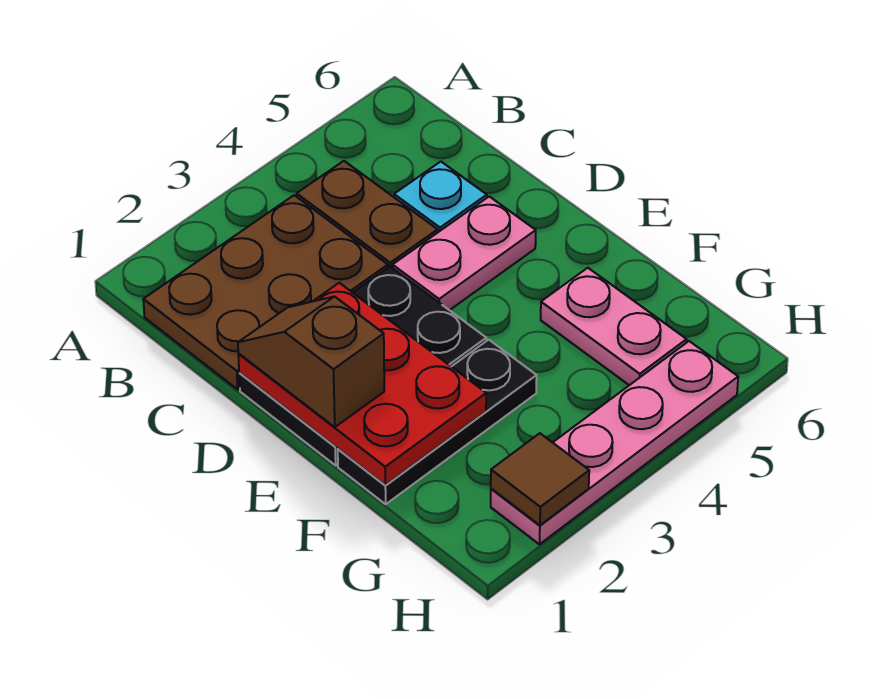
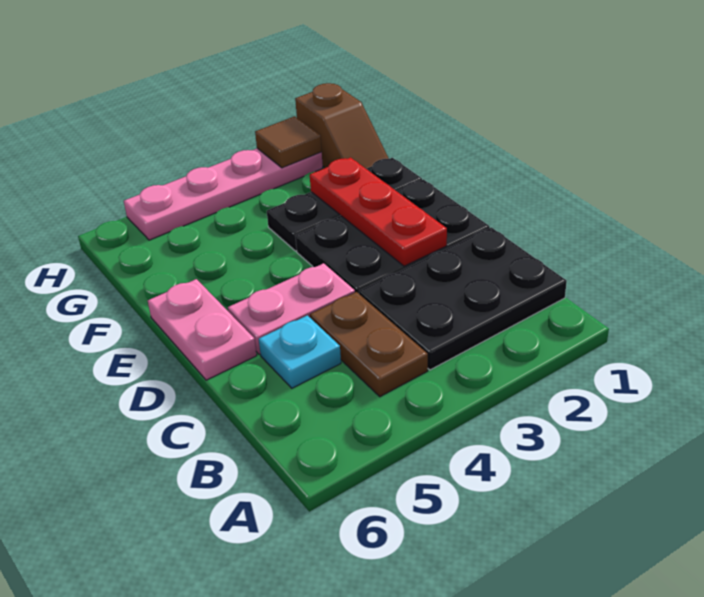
brown 2x3 plate [143,195,388,389] -> black 2x3 plate [359,227,567,370]
red 2x3 plate [238,283,486,485] -> red 1x3 plate [310,158,447,266]
brown 1x2 slope [238,296,384,427] -> brown 1x2 slope moved to [295,83,389,169]
pink 1x2 plate [541,268,687,385] -> pink 1x2 plate moved to [148,279,257,380]

